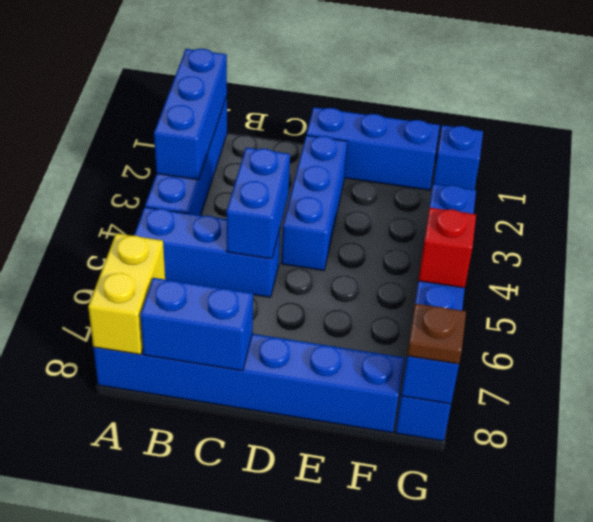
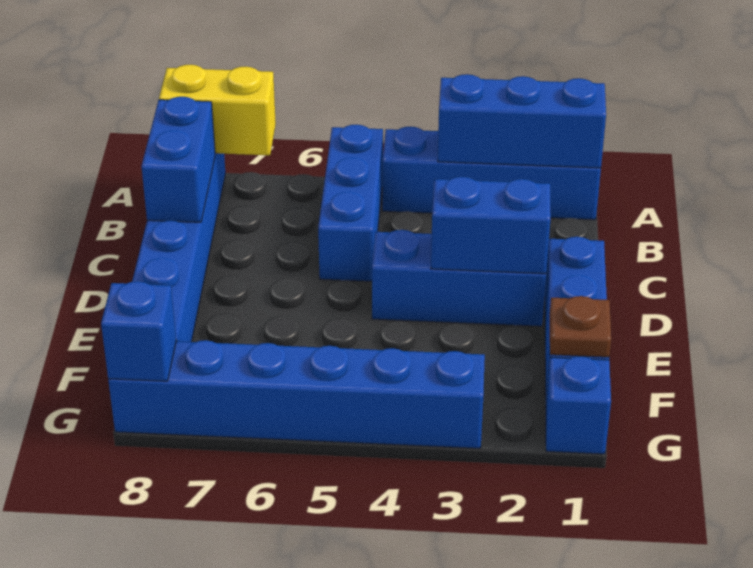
blue 1x2 brick [226,148,290,259] -> blue 1x2 brick moved to [431,177,551,274]
red 1x1 brick [418,207,476,288] -> none
brown 1x1 plate [407,303,466,364] -> brown 1x1 plate moved to [550,296,611,357]

